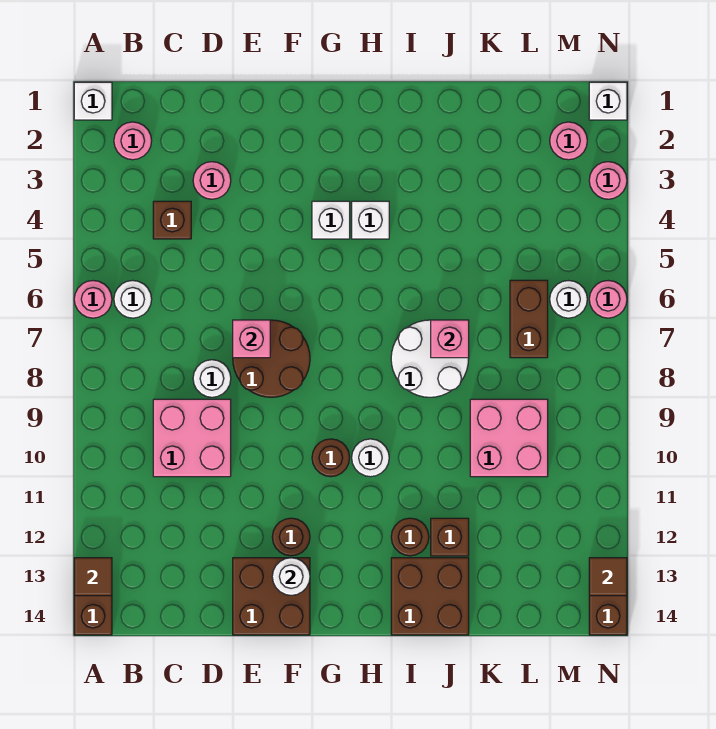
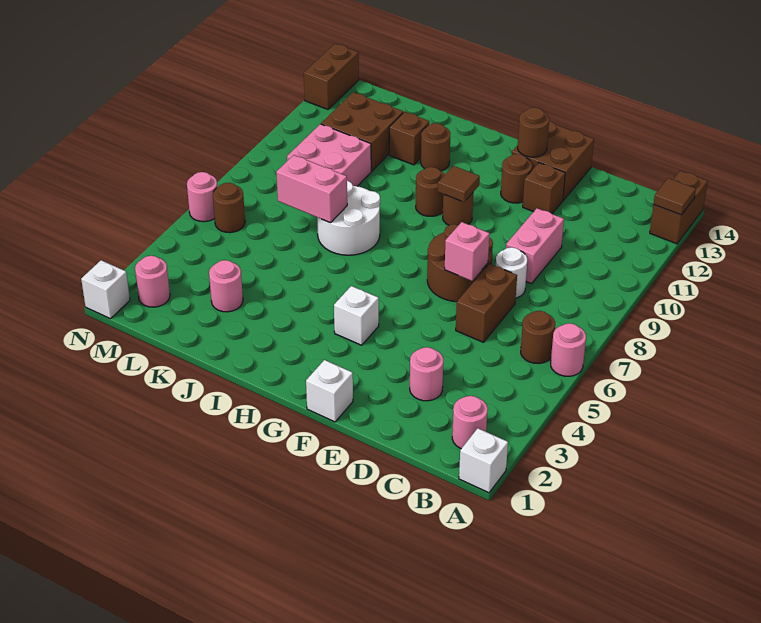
white 1x1 round brick [114,280,152,318] -> brown 1x1 round brick [521,311,555,364]
brown 1x1 brick [153,201,191,239] -> brown 1x1 brick moved to [523,163,565,214]
pink 2x2 brick [153,399,231,477] -> pink 1x2 brick [506,208,564,283]
white 1x1 round brick [272,558,310,595] -> brown 1x1 round brick [518,107,549,157]
white 1x1 brick [352,201,389,239] -> white 1x1 brick moved to [306,360,353,422]
white 1x1 round brick [352,439,389,477] -> brown 1x1 round brick [416,167,445,216]
brown 2x2 brick [391,558,469,635] -> brown 2x2 brick moved to [321,92,403,171]
pink 1x1 brick [431,320,469,358] -> pink 1x2 brick [276,155,347,223]
brown 1x2 brick [510,280,548,358] -> brown 1x2 brick moved to [456,264,517,342]
white 1x1 round brick [550,281,587,318] -> brown 1x1 round brick [213,183,245,233]
pink 1x1 round brick [589,162,627,199] -> pink 1x1 round brick moved to [209,260,243,312]
brown 1x1 tile [589,558,627,596] -> brown 1x1 tile moved to [438,166,480,202]

